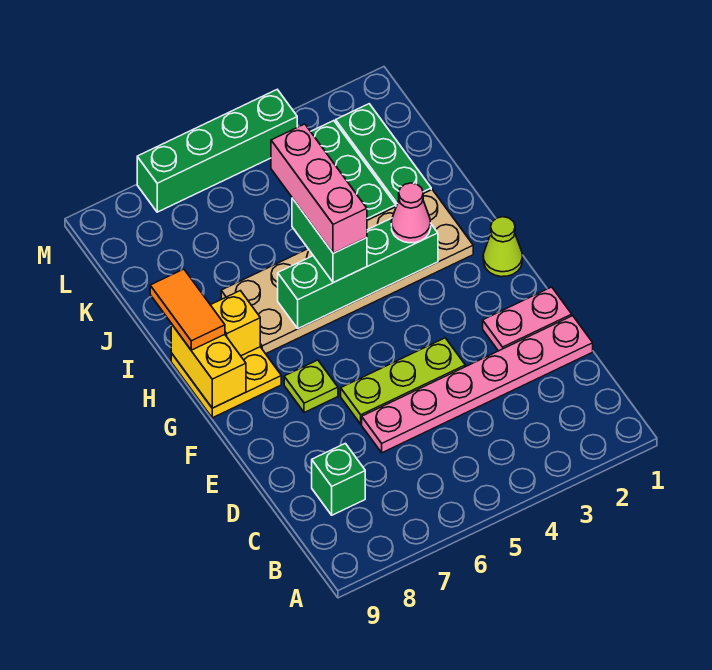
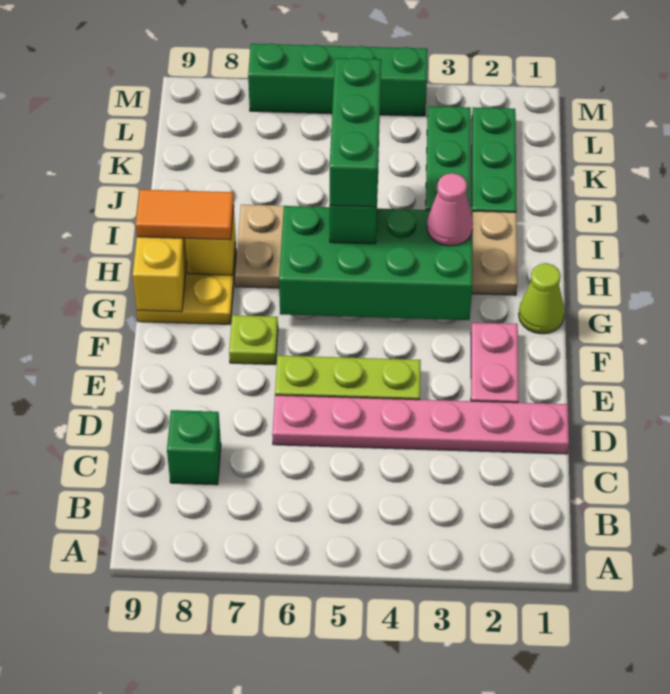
pink 1x2 plate [483,287,572,351] -> pink 1x2 plate turned to [471,322,519,403]
green 1x4 brick [278,218,438,329] -> green 2x4 brick [279,206,473,320]
pink 1x3 brick [271,124,367,253] -> green 1x3 brick [330,58,381,207]
orange 1x2 tile [150,269,225,350] -> orange 1x2 tile turned to [136,190,234,240]

